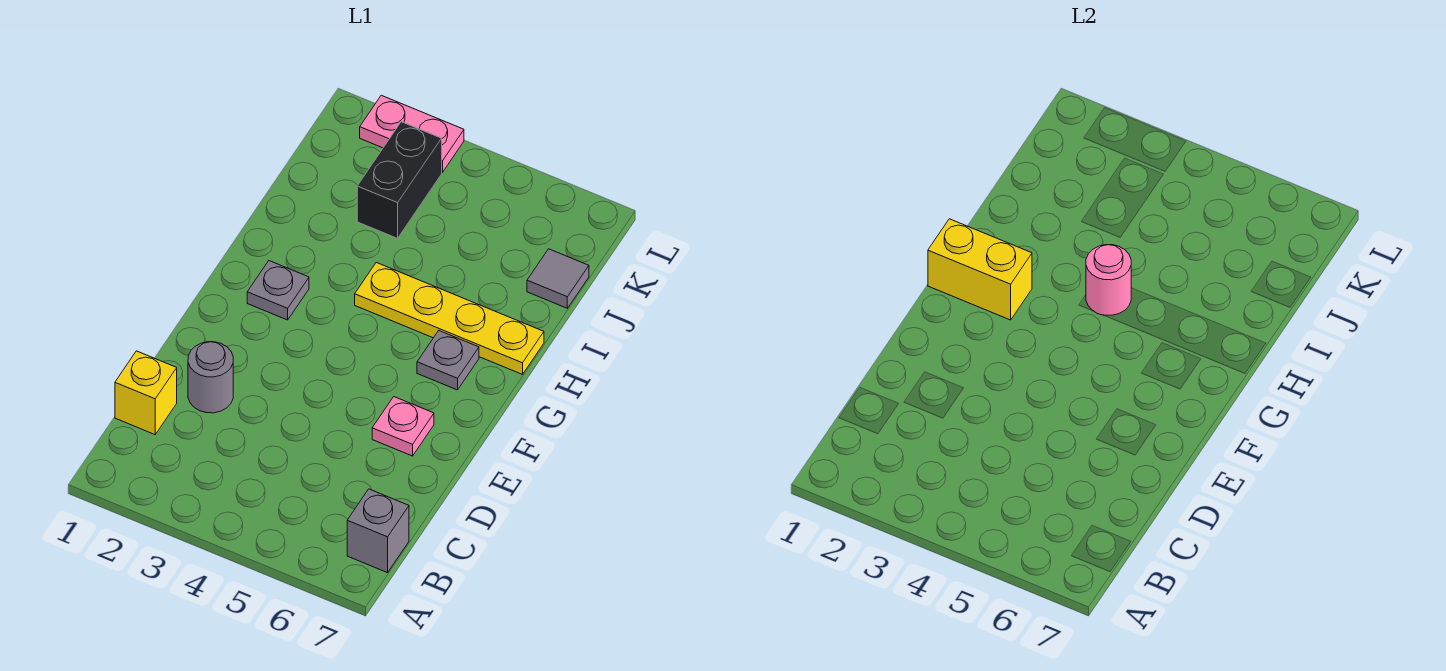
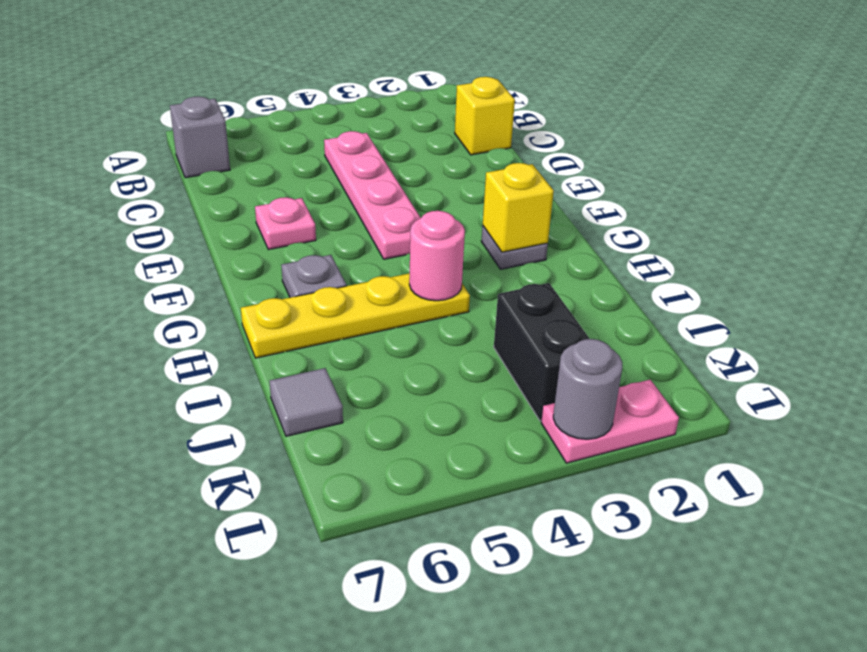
none -> pink 1x4 plate [324,131,421,259]
grey 1x1 round brick [188,342,233,413] -> grey 1x1 round brick moved to [553,339,622,439]
yellow 1x2 brick [928,219,1032,320] -> yellow 1x1 brick [483,163,554,252]

